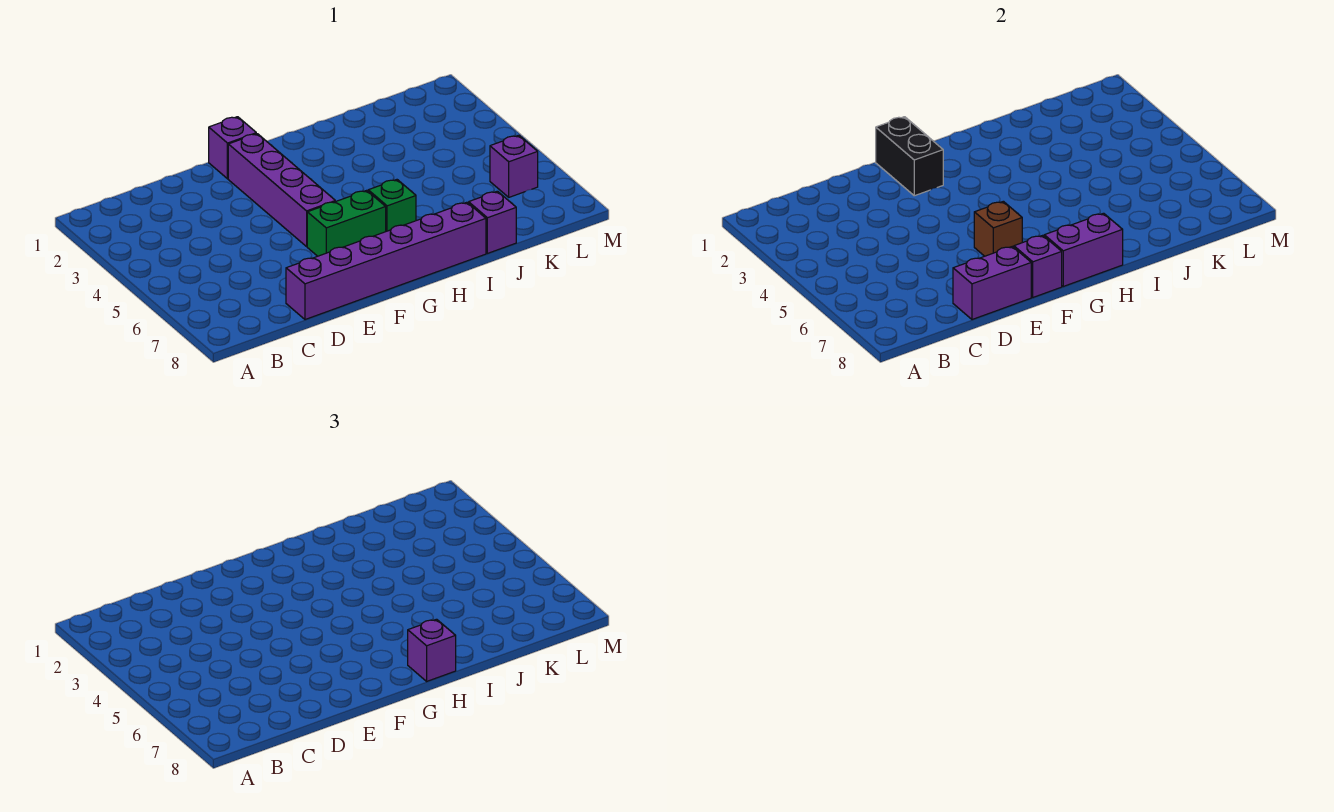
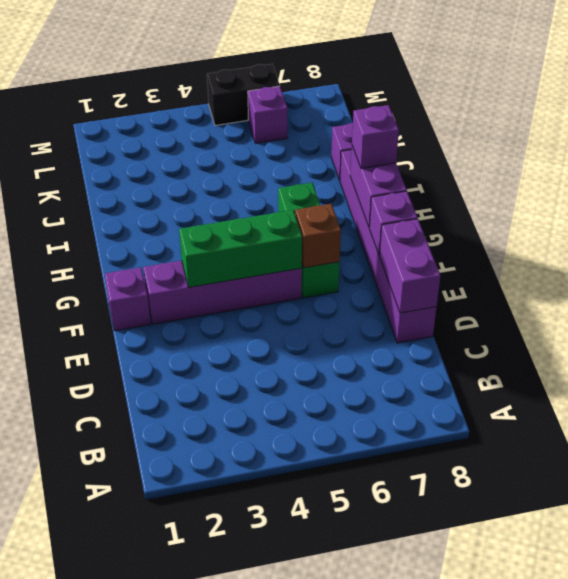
black 1x2 brick [876,117,943,196] -> black 1x2 brick moved to [207,64,280,125]
none -> green 1x3 brick [179,210,302,287]

